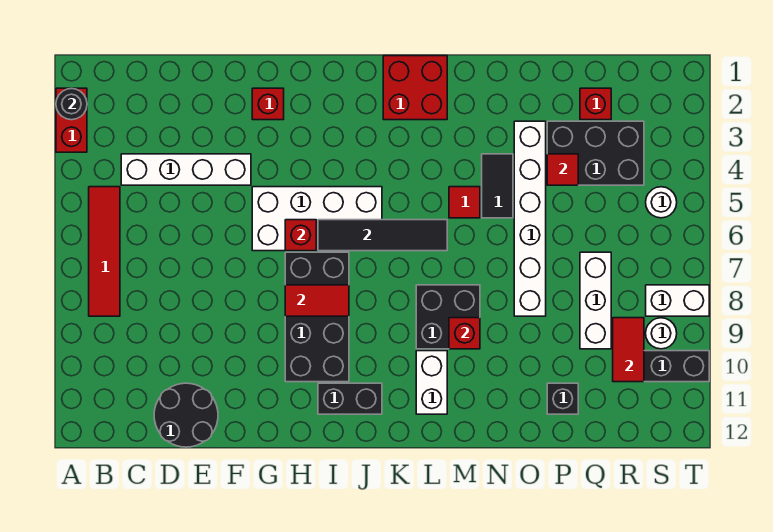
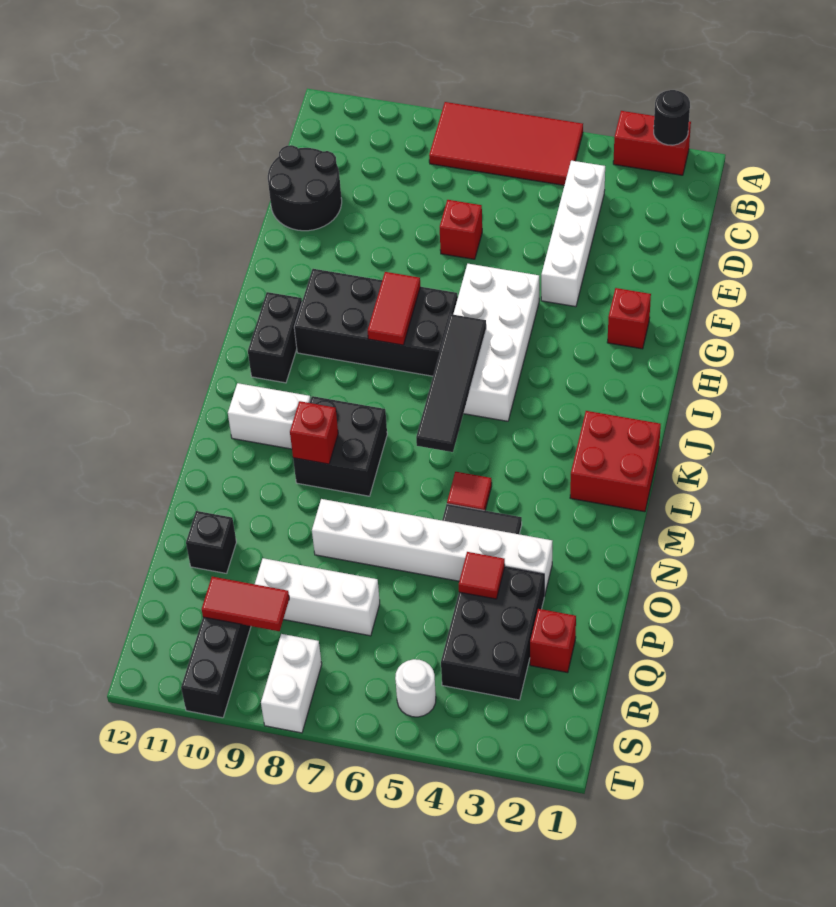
red 1x4 tile [89,187,120,316] -> red 2x4 tile [429,102,583,185]
red 1x1 brick [285,220,316,251] -> red 1x1 brick moved to [440,200,482,259]
white 1x1 round brick [646,318,677,349] -> none

